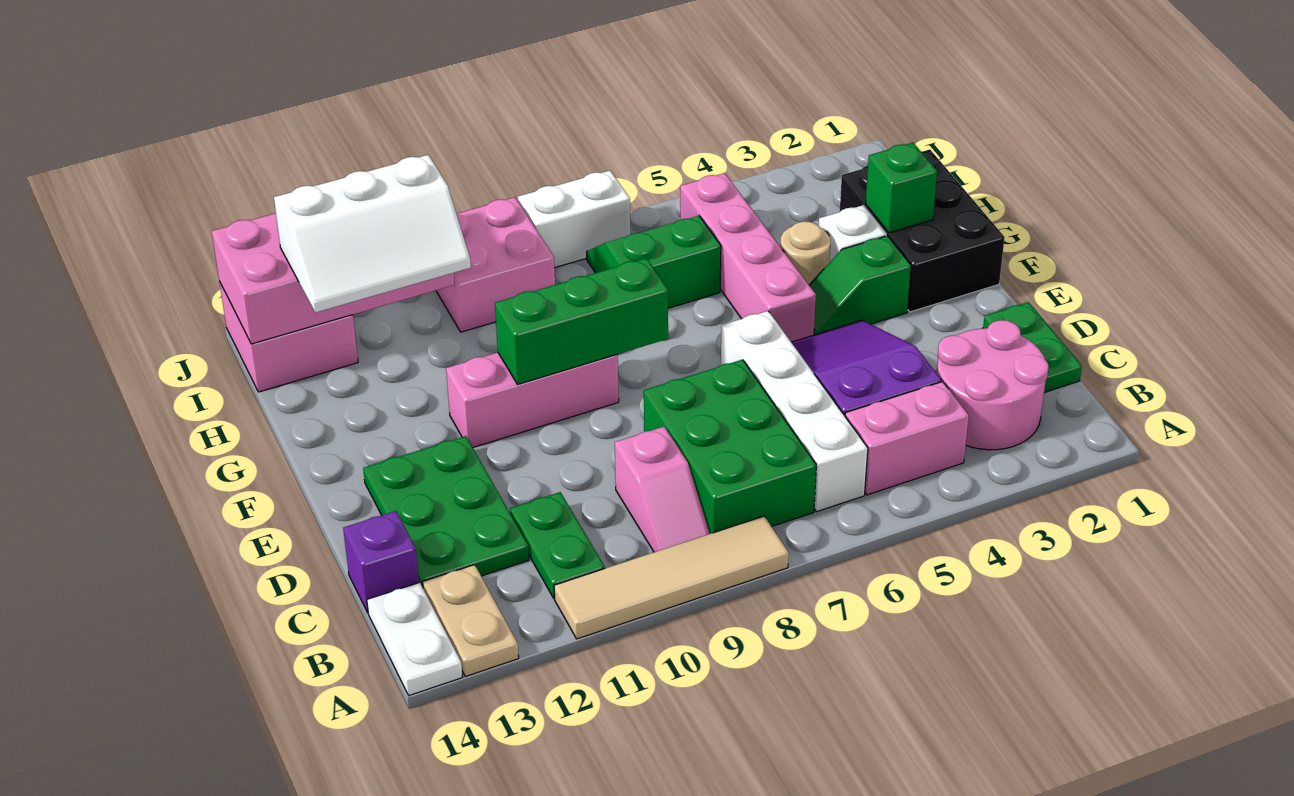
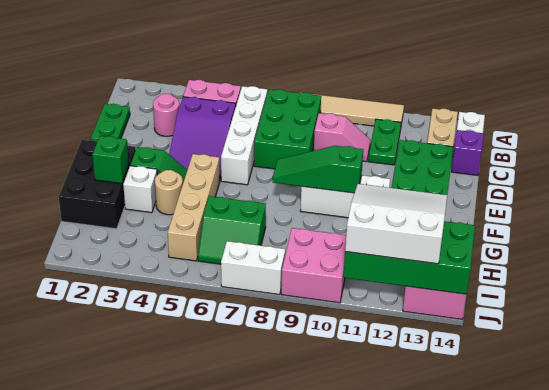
pink 2x2 round brick [937,320,1049,450] -> pink 1x1 round brick [153,94,179,136]
pink 1x2 slope [615,427,710,552] -> pink 1x2 slope turned to [314,113,371,162]
pink 1x4 brick [680,173,816,342] -> tan 1x4 brick [168,154,220,261]
green 1x3 brick [495,258,668,385] -> green 1x3 slope [273,146,363,193]
pink 1x3 brick [446,353,619,447] -> white 1x3 brick [301,175,390,218]
white 2x3 slope [274,155,471,313] -> white 3x3 slope [345,184,447,264]
pink 2x4 brick [212,213,455,344] -> green 2x4 brick [343,221,475,294]

